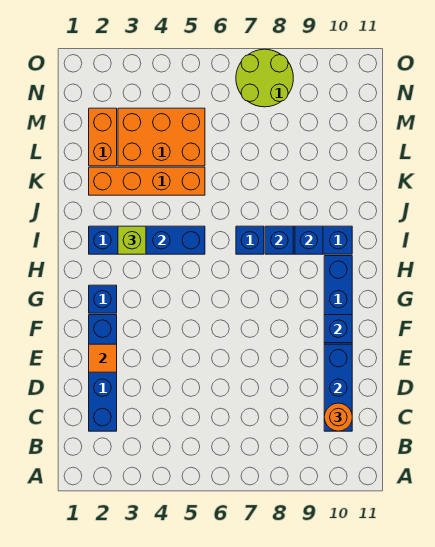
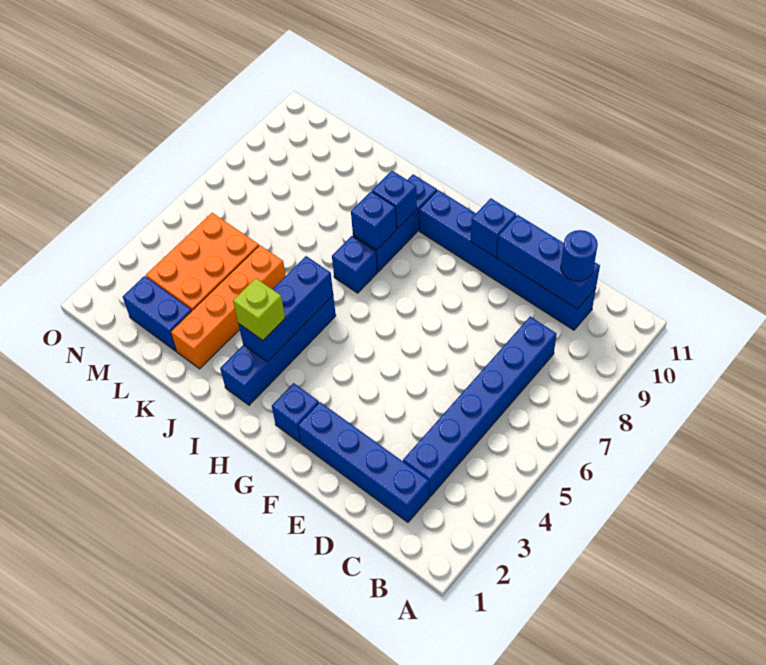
none -> blue 1x6 brick [403,317,557,497]
orange 1x1 round brick [324,403,352,431] -> blue 1x1 round brick [561,230,598,281]
orange 1x1 tile [89,344,117,372] -> none
orange 1x2 brick [89,108,117,166] -> blue 1x2 brick [123,276,192,351]
lime 2x2 round brick [236,49,293,107] -> none

